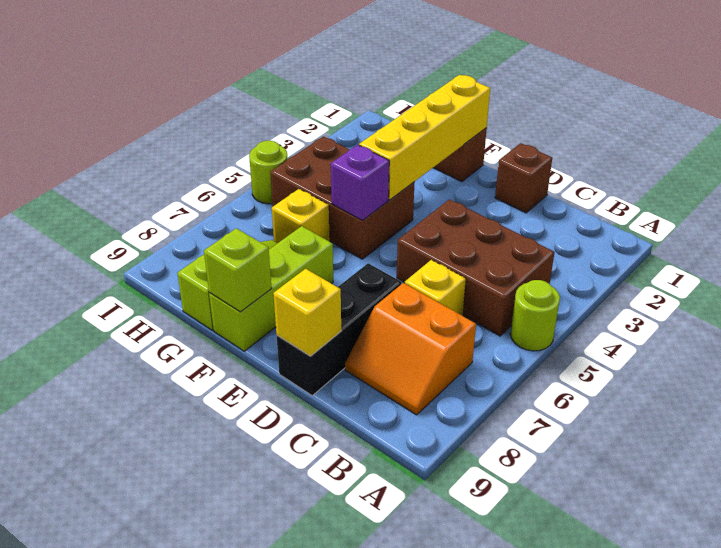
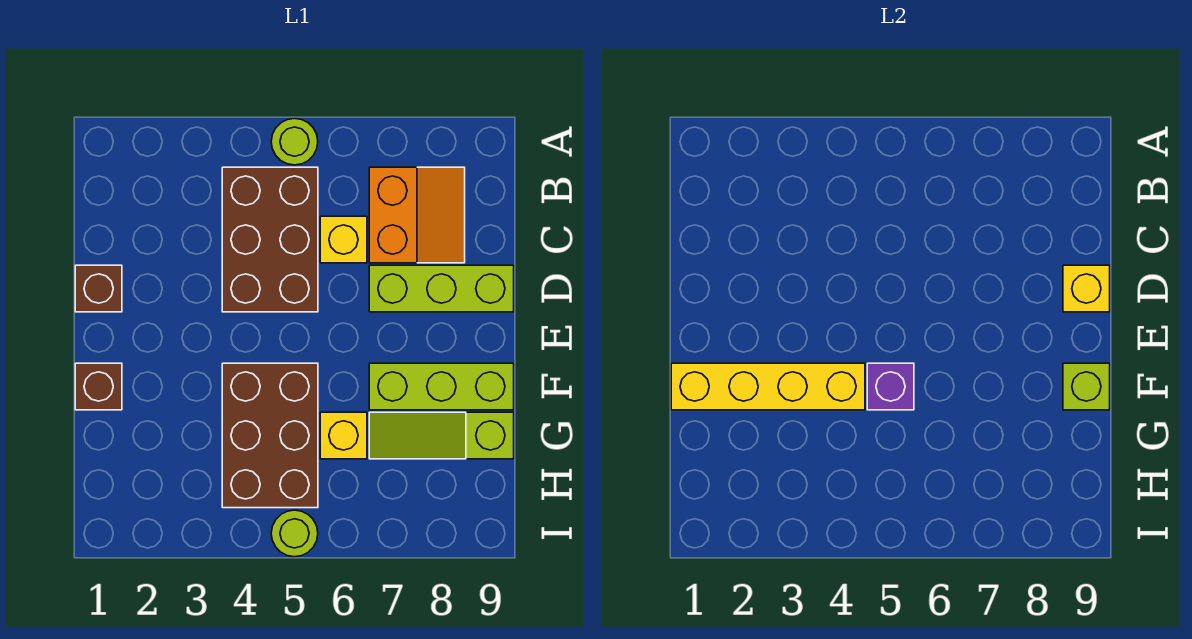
black 1x3 brick [277,263,402,396] -> lime 1x3 brick [369,265,514,312]

